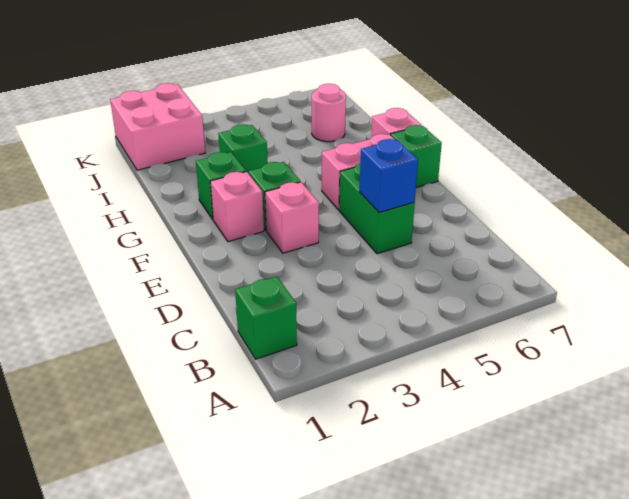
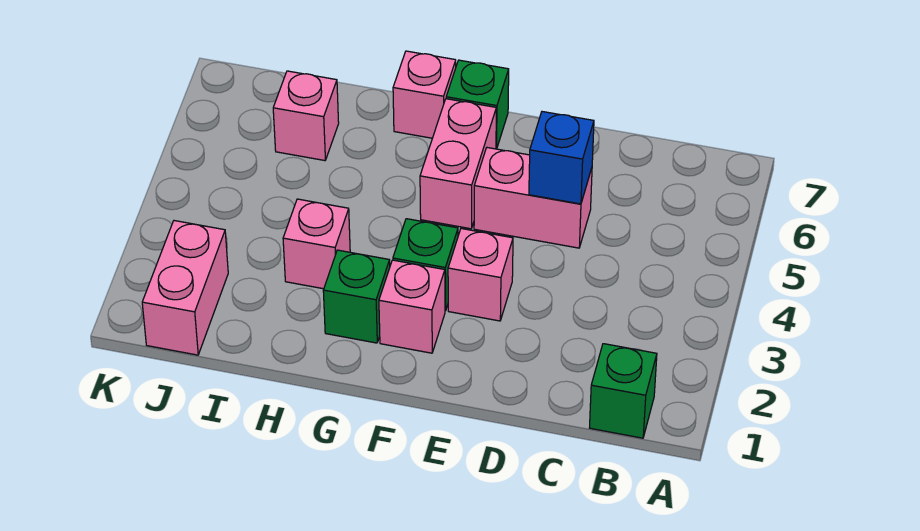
green 1x2 brick [339,164,415,254] -> pink 1x2 brick [474,148,592,248]
green 1x1 brick [218,124,268,174] -> pink 1x1 brick [283,199,350,289]
pink 1x1 round brick [312,84,346,142] -> pink 1x1 brick [273,71,339,161]
pink 2x2 brick [110,83,205,170] -> pink 1x2 brick [142,221,228,355]

